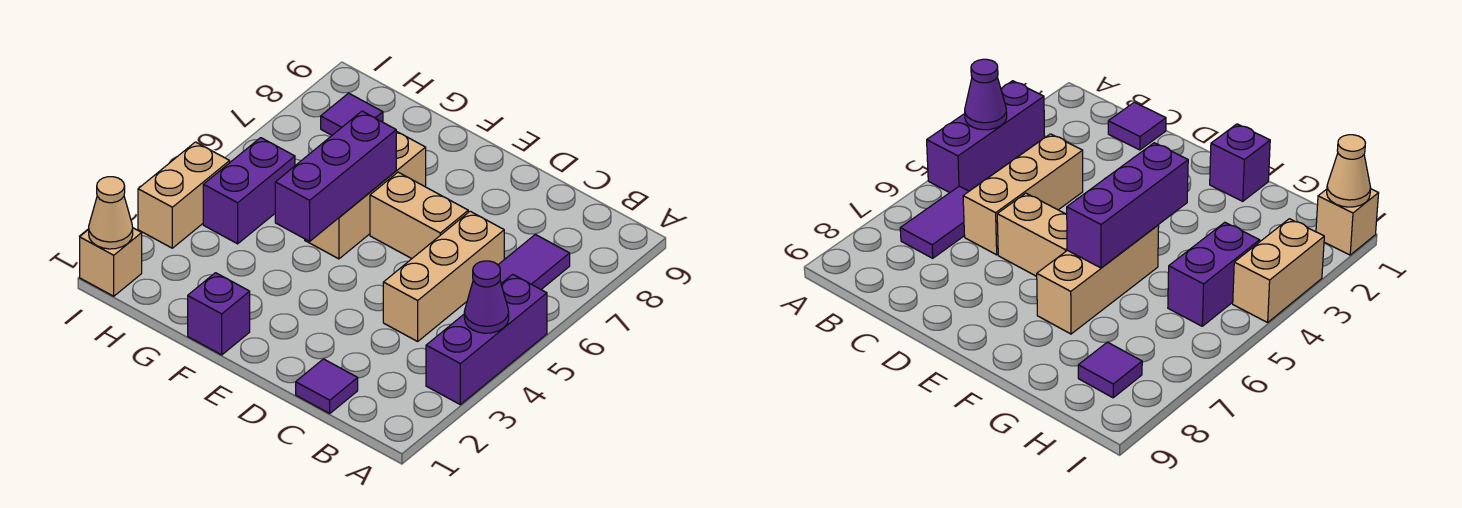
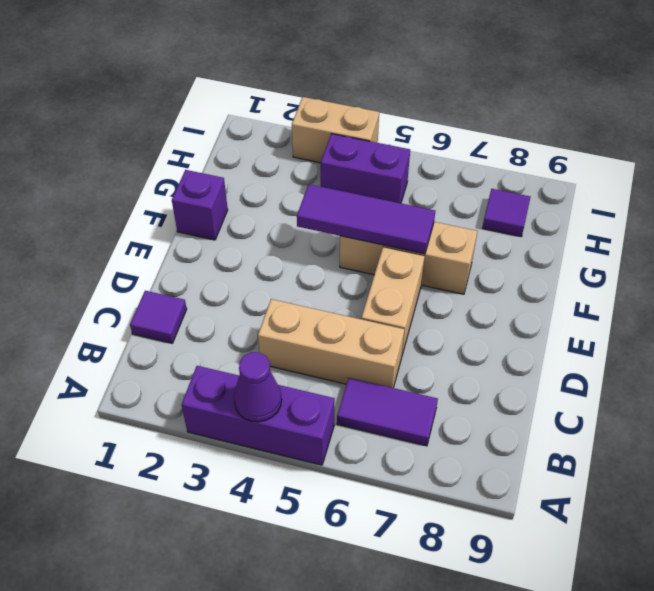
purple 1x3 brick [275,111,396,241] -> purple 1x3 tile [297,184,435,254]
tan 1x1 brick [80,228,142,296] -> none
tan 1x1 cone [89,177,133,249] -> none

